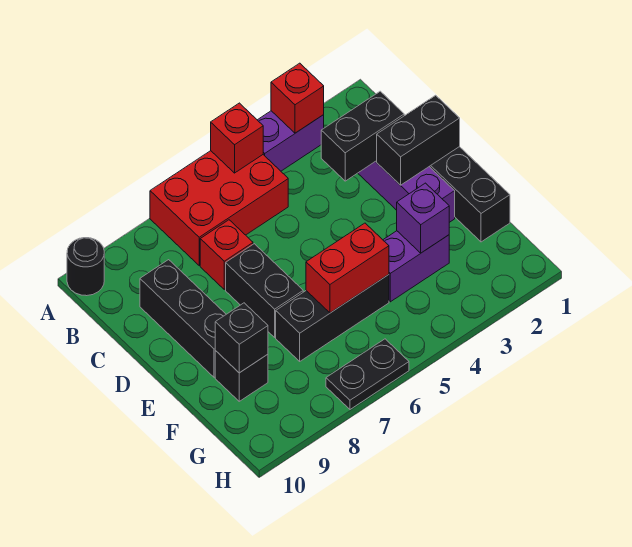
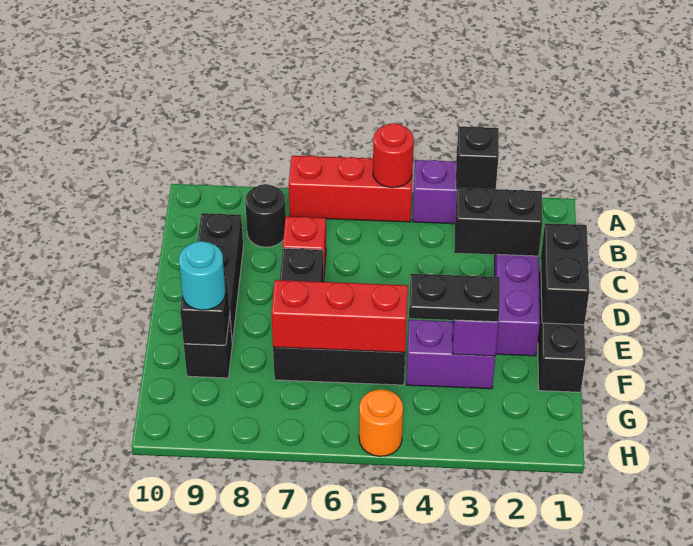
red 1x1 brick [271,63,324,133] -> black 1x1 brick [456,126,499,190]
red 2x3 brick [150,151,288,265] -> red 1x3 brick [289,155,412,222]
red 1x1 brick [211,103,263,173] -> red 1x1 round brick [373,123,414,188]
black 1x1 round brick [67,238,104,296] -> black 1x1 round brick moved to [245,184,286,247]
black 1x2 brick [377,95,460,185] -> black 1x2 brick turned to [541,223,589,325]
red 1x2 brick [306,223,389,313] -> red 1x3 brick [271,280,408,352]
none -> cyan 1x1 round brick [179,241,225,310]
none -> orange 1x1 round brick [359,389,403,456]
black 1x2 plate [326,339,409,409] -> black 1x2 plate moved to [409,274,500,322]

